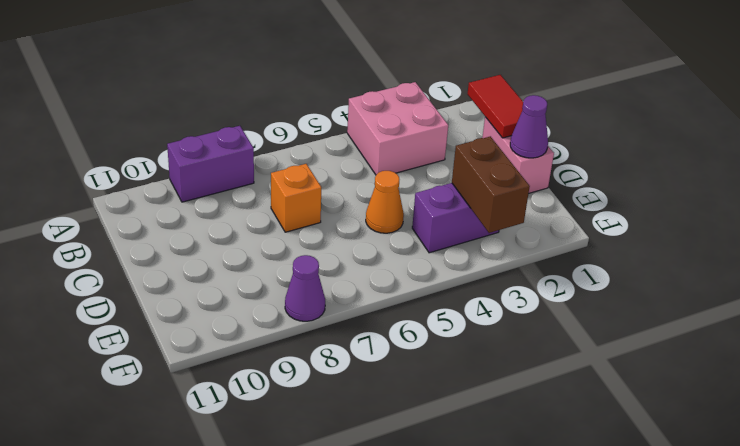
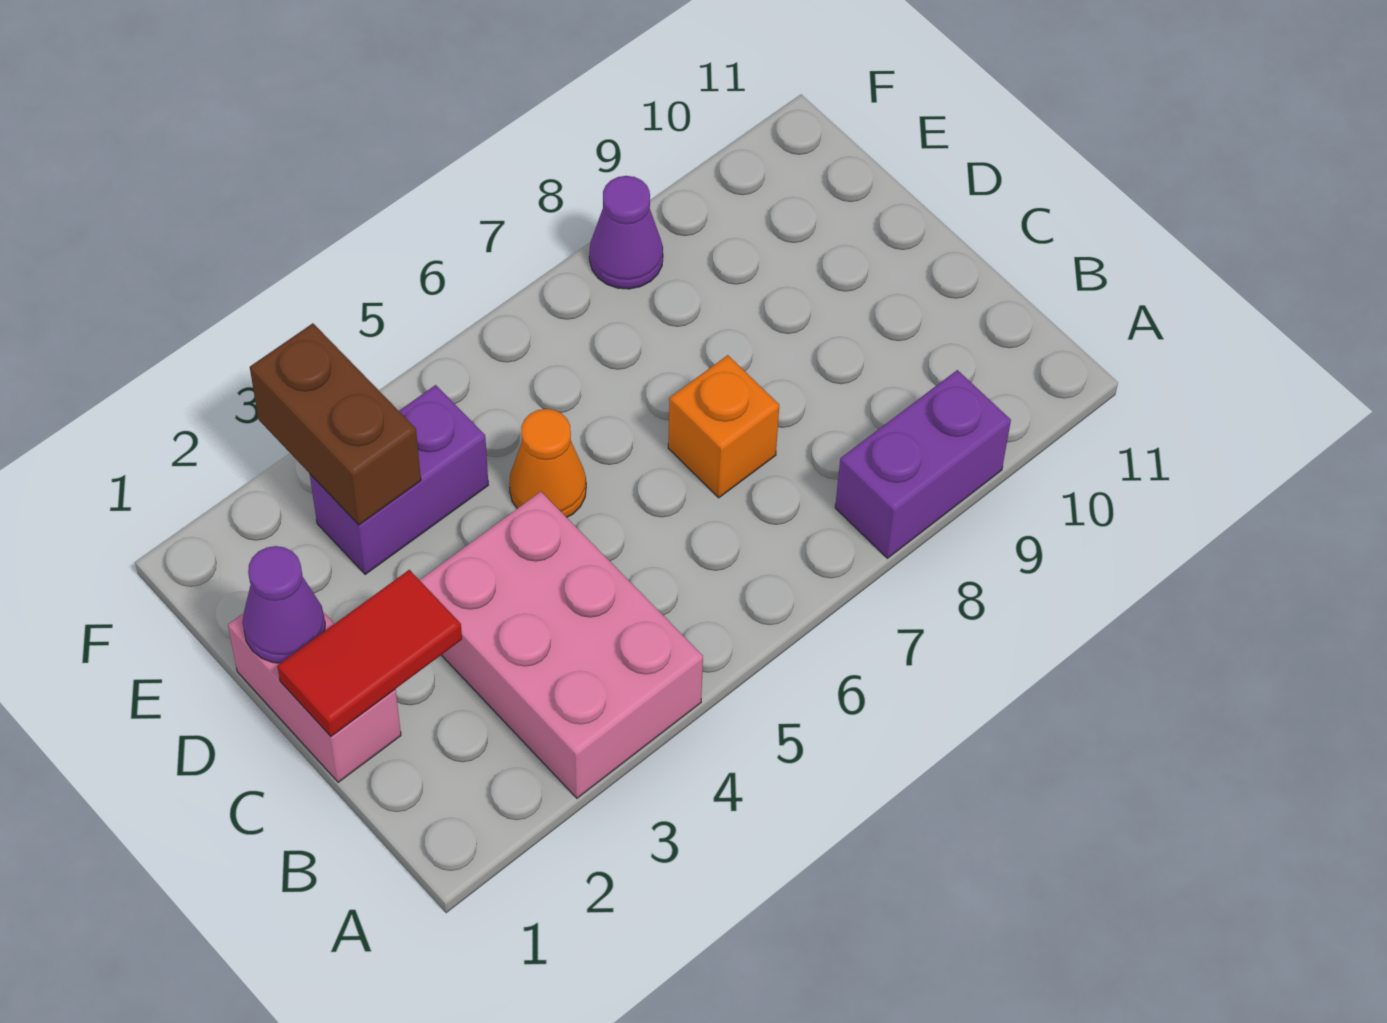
pink 2x2 brick [347,82,448,175] -> pink 2x3 brick [420,492,703,798]
red 1x2 tile [468,75,523,138] -> red 1x2 tile turned to [277,570,462,736]

